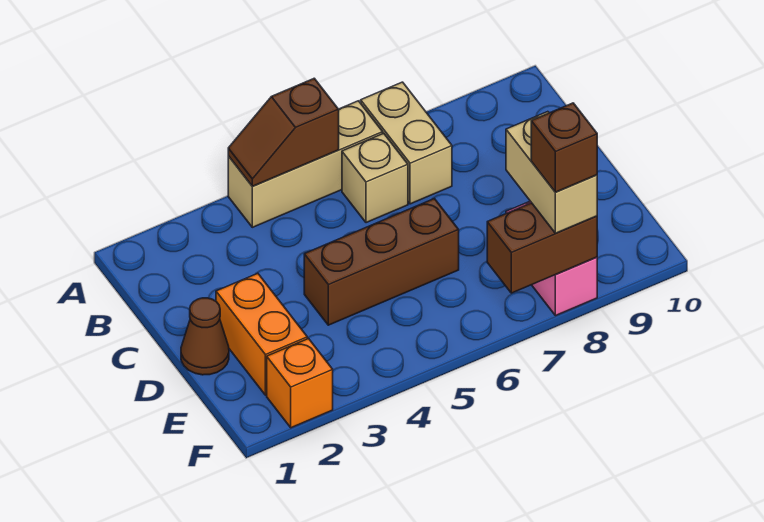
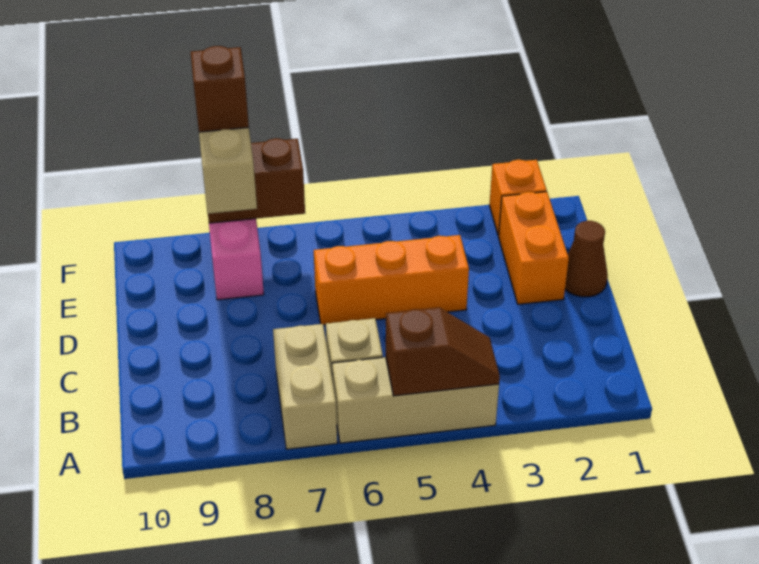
brown 1x3 brick [304,199,459,325] -> orange 1x3 brick [314,235,469,325]

